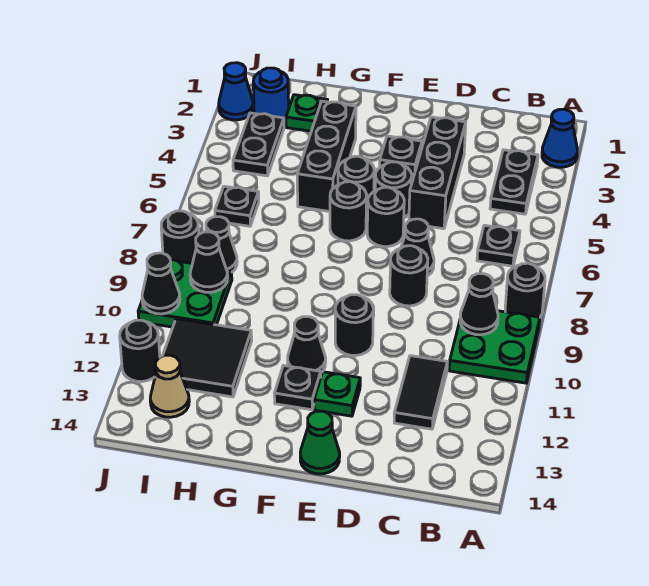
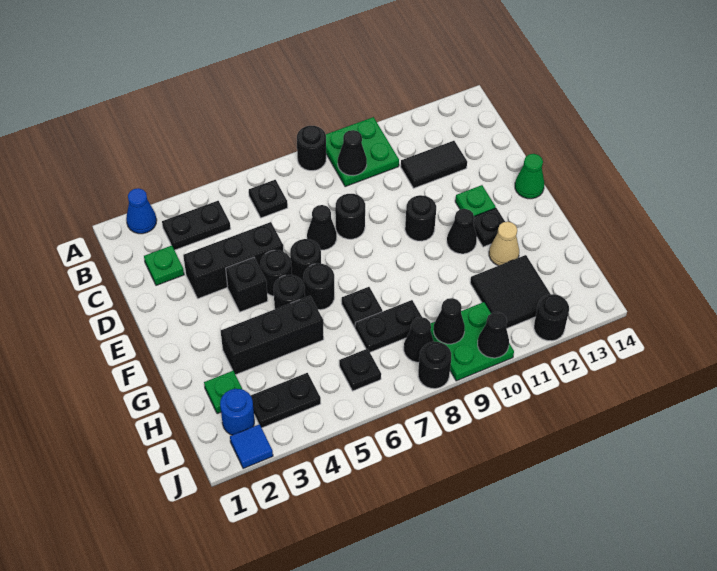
none -> green 1x1 plate [144,245,184,285]
none -> black 1x1 plate [342,287,382,328]
none -> black 1x2 plate [355,300,422,352]
tan 1x1 cone [150,355,189,417] -> tan 1x1 cone moved to [489,222,519,266]
blue 1x1 cone [219,63,253,120] -> blue 1x1 tile [230,424,273,469]

